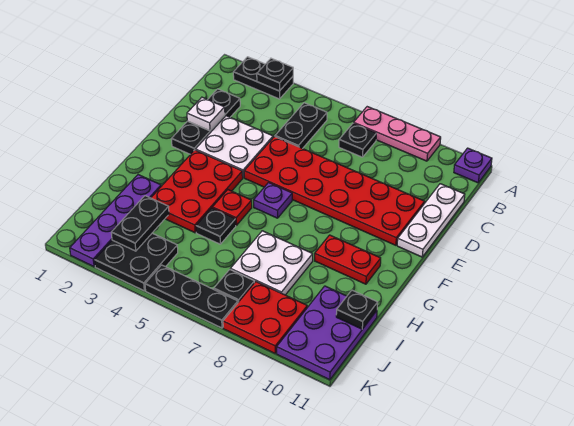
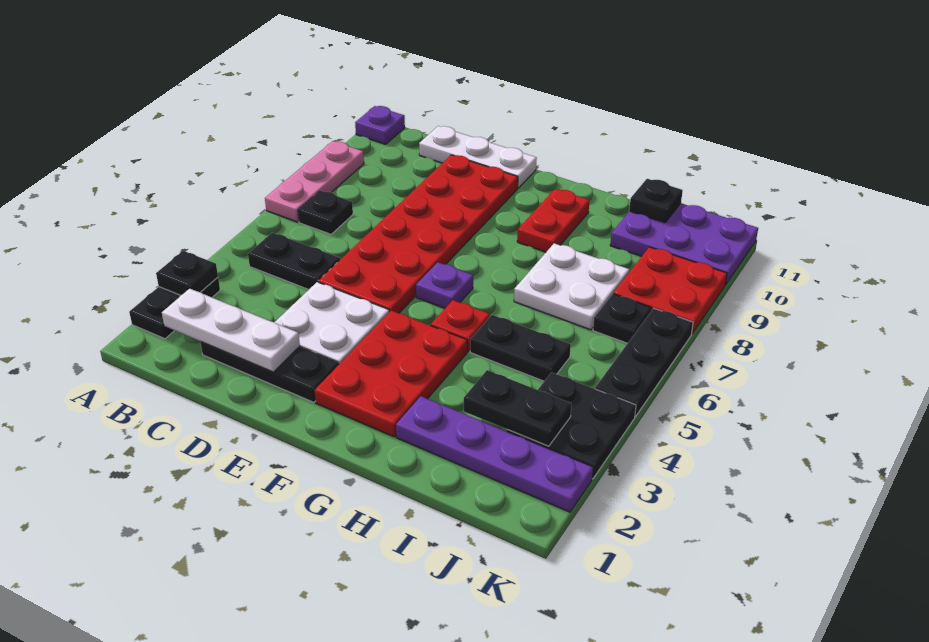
white 1x1 plate [187,97,225,131] -> white 1x3 plate [162,288,300,372]
red 2x3 plate [151,150,243,233] -> red 2x3 plate turned to [314,311,467,437]
black 1x1 plate [196,208,236,244] -> black 1x2 plate [470,315,571,381]

